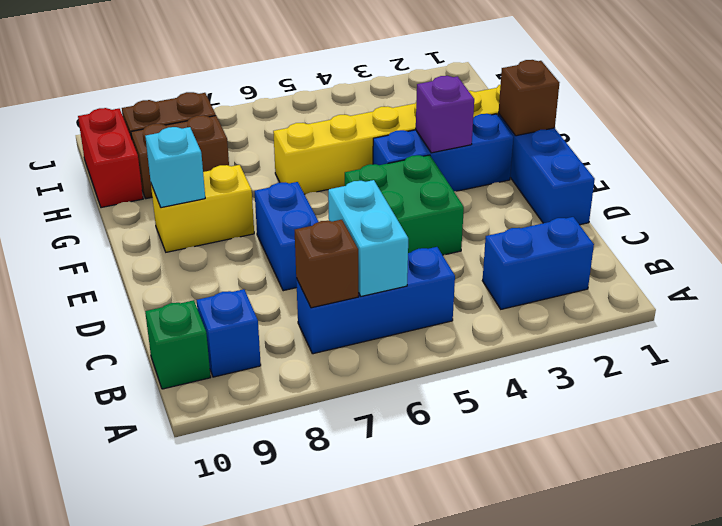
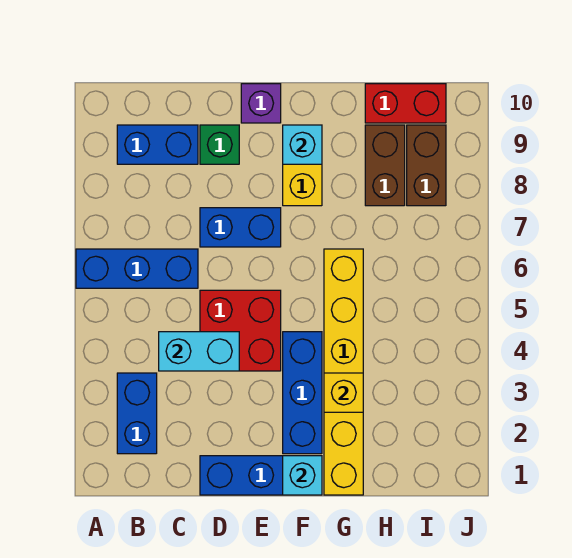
blue 1x3 brick [296,247,455,354] -> blue 1x3 brick turned to [76,249,198,288]
cyan 1x2 brick [328,180,408,296] -> cyan 1x2 brick moved to [159,332,239,371]
brown 1x1 brick [295,220,358,308] -> none
blue 1x1 brick [197,289,261,377] -> blue 1x2 brick [117,125,198,164]
green 1x1 brick [145,300,211,389] -> green 1x1 brick moved to [200,125,239,164]
green 2x2 brick [345,155,464,255] -> red 2x2 brick [200,290,281,371]
brown 1x1 brick [499,60,559,136] -> cyan 1x1 brick [283,456,322,495]
purple 1x1 brick [416,76,474,153] -> purple 1x1 brick moved to [241,84,281,123]
none -> yellow 1x1 brick [324,373,363,412]

